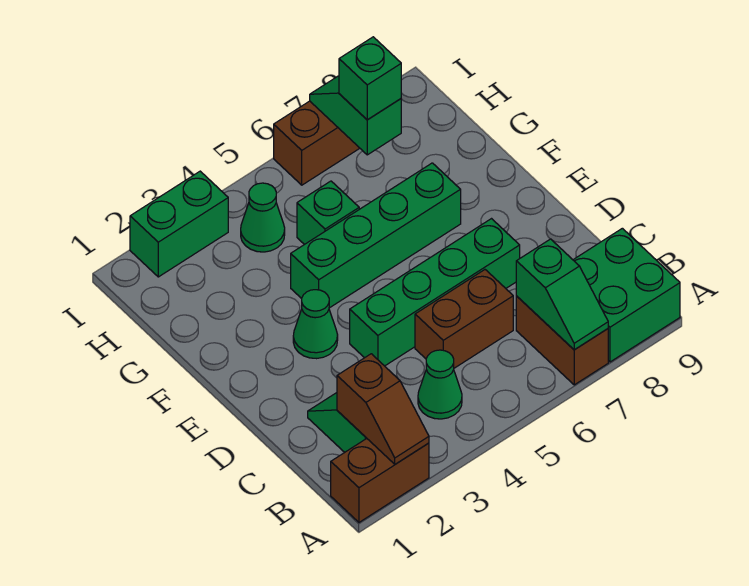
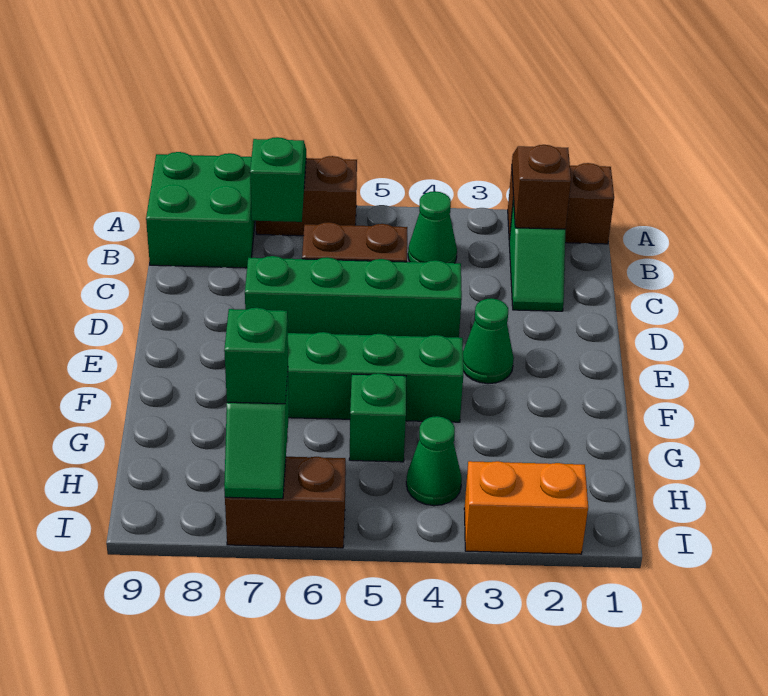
brown 1x2 brick [516,296,608,385] -> brown 1x2 brick turned to [256,156,357,236]
green 1x2 brick [130,171,228,277] -> orange 1x2 brick [464,461,588,554]

